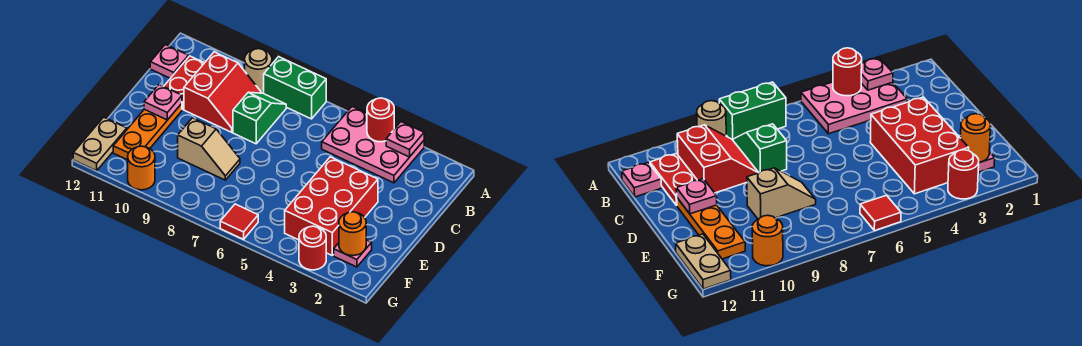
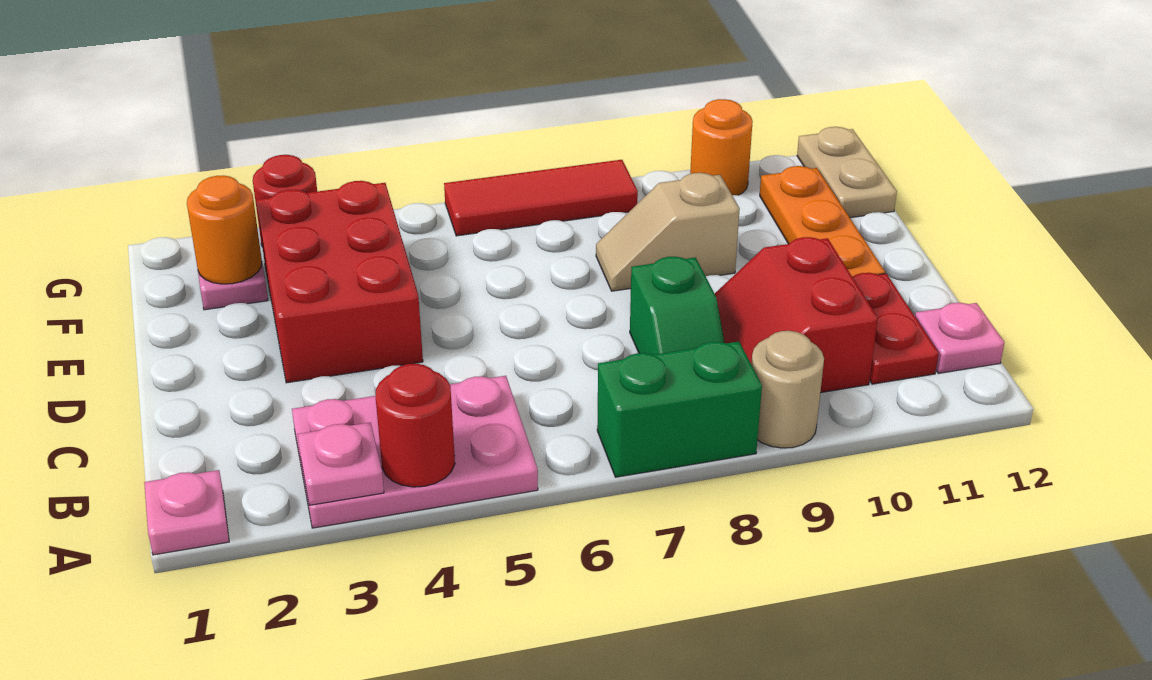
pink 1x1 plate [144,85,182,120] -> pink 1x1 plate moved to [144,470,229,555]
red 1x1 tile [220,204,258,239] -> red 1x3 tile [444,160,638,236]

